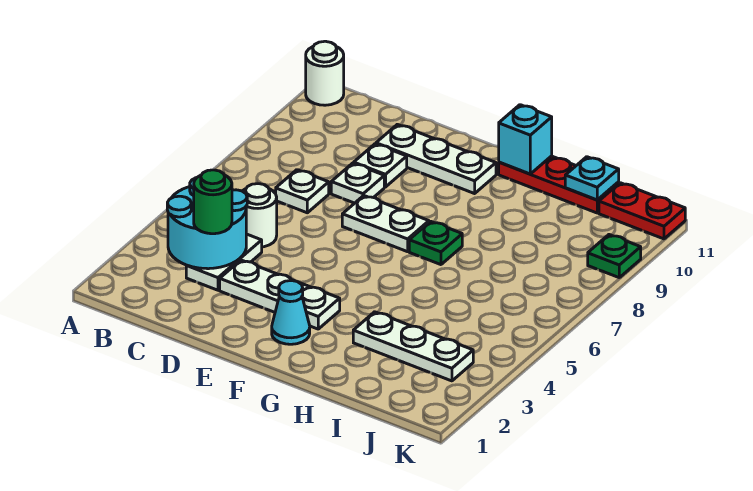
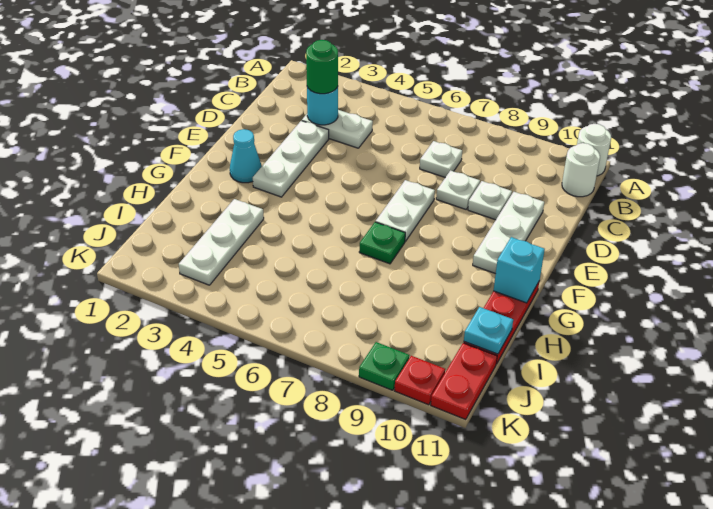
cyan 2x2 round brick [167,178,247,269] -> cyan 1x1 round brick [307,87,338,125]
white 1x1 round brick [243,184,277,247] -> white 1x1 round brick moved to [562,143,600,197]
none -> red 1x1 plate [395,356,445,405]

